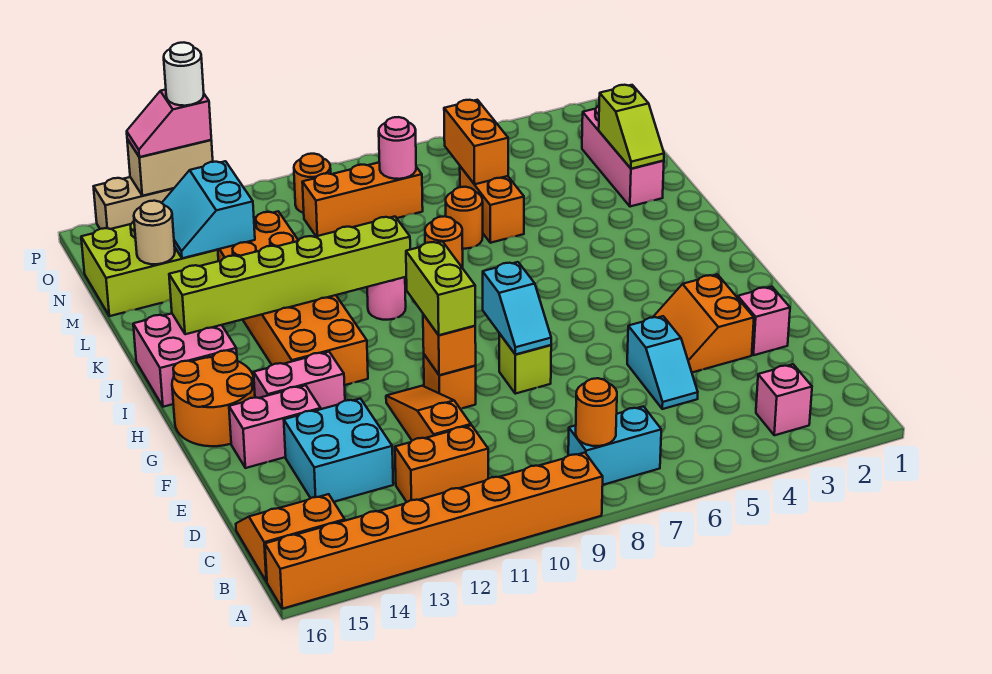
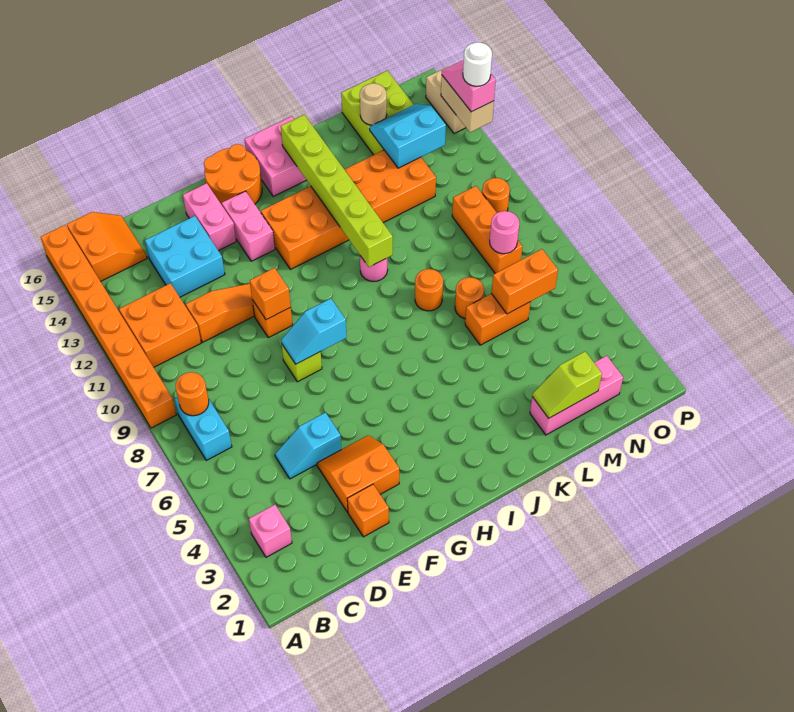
orange 1x2 brick [395,425,488,502] -> orange 2x2 brick [119,283,201,367]
pink 1x1 brick [738,287,790,355] -> orange 1x1 brick [347,484,389,537]
lime 1x2 brick [406,241,475,335] -> none

